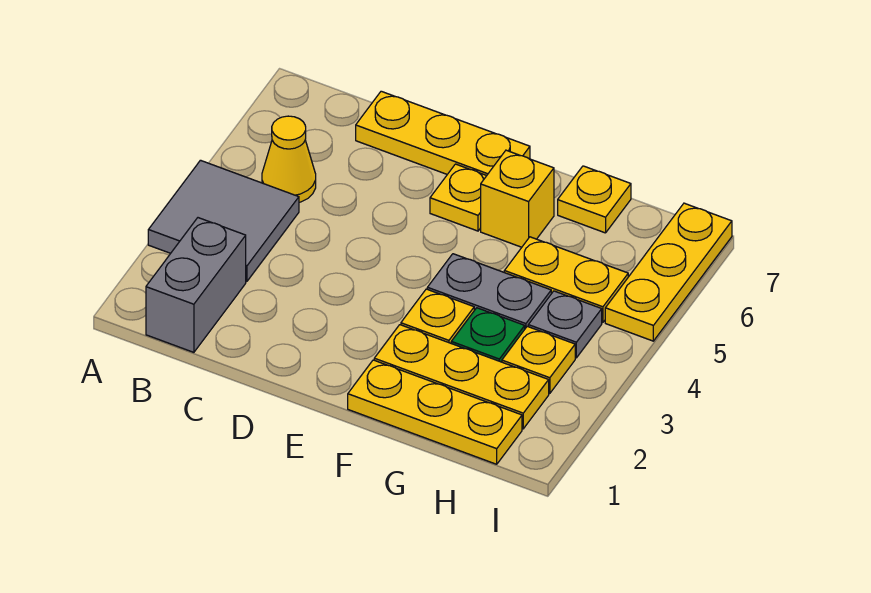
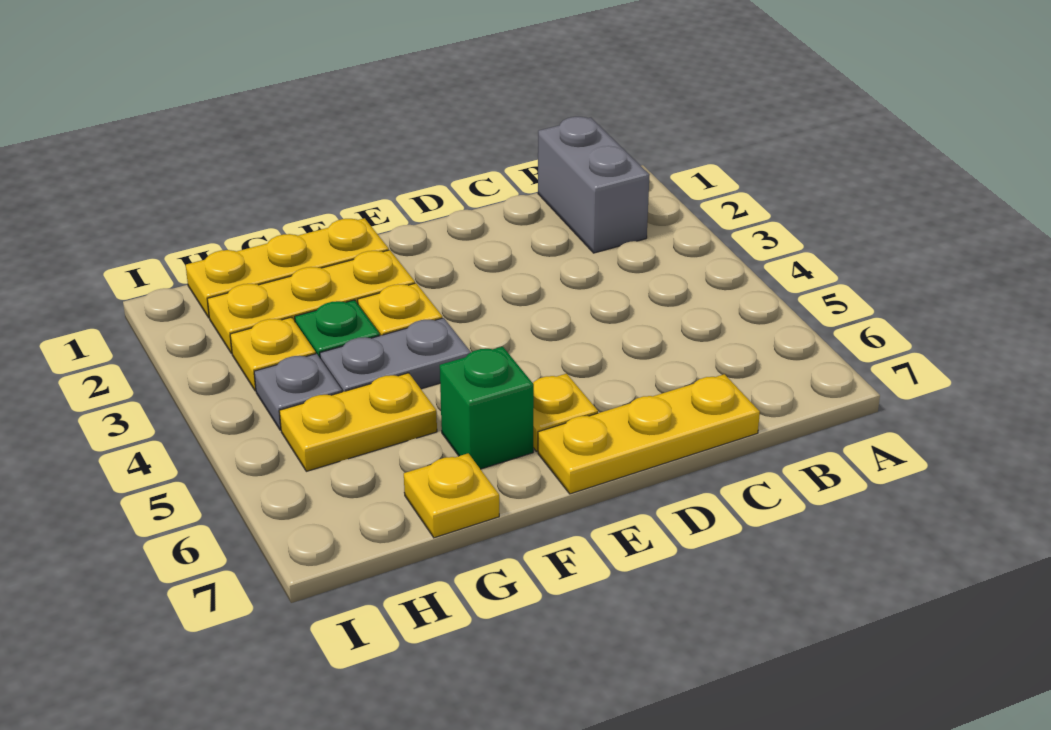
grey 2x2 tile [148,160,299,281] -> none
yellow 1x1 cone [262,116,316,202] -> none
yellow 1x1 brick [481,150,554,247] -> green 1x1 brick [440,347,534,469]
yellow 1x3 plate [605,203,732,341] -> none

